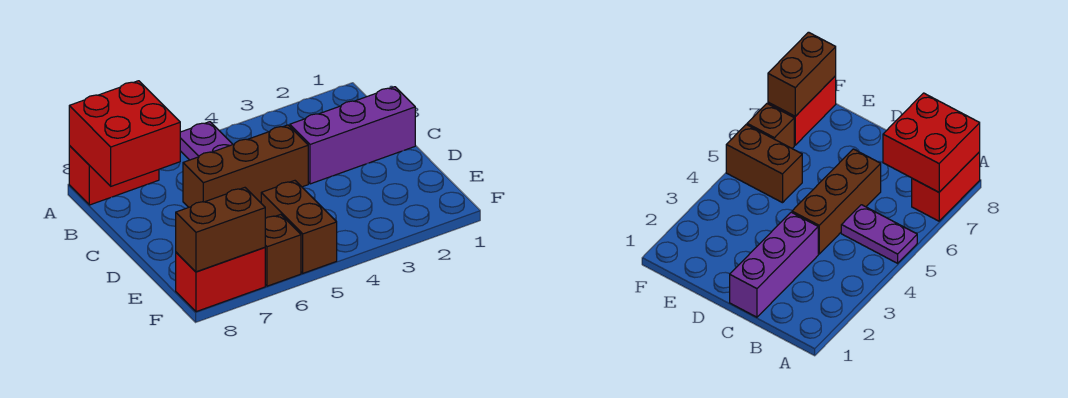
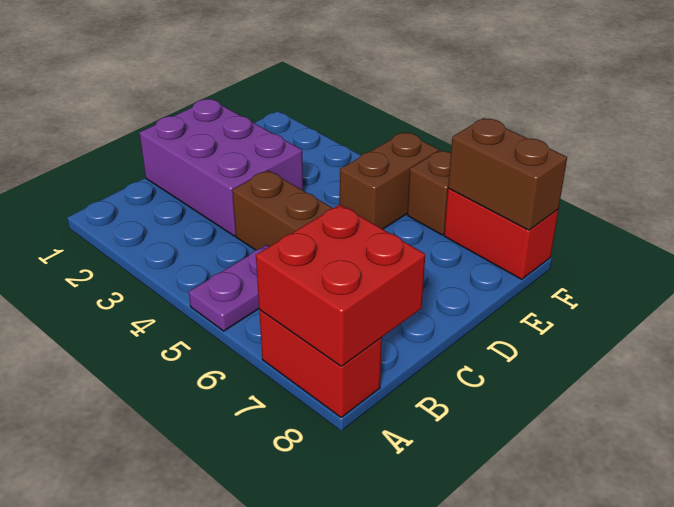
purple 1x3 brick [290,87,415,184] -> purple 2x3 brick [140,99,303,236]

